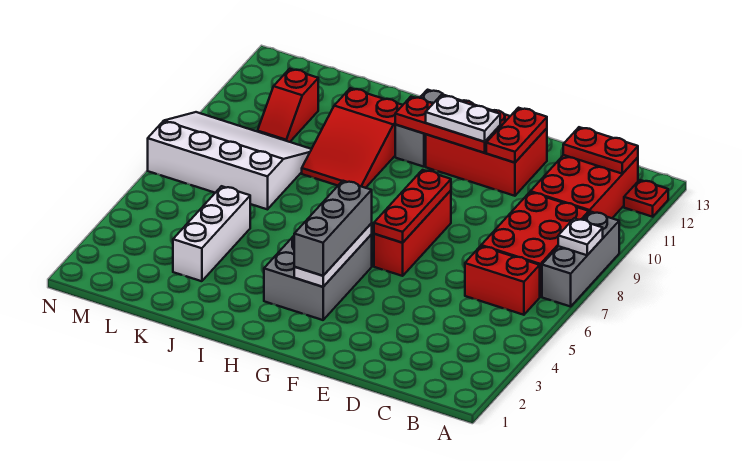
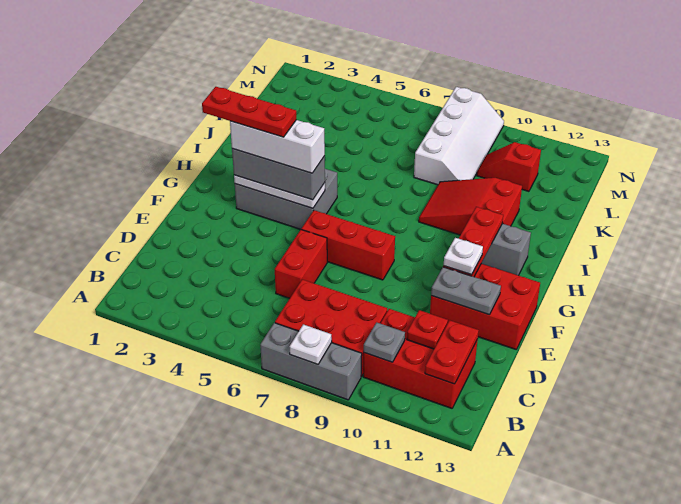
red 1x1 plate [624,180,668,217] -> red 1x1 plate moved to [407,310,448,349]
red 1x2 brick [465,246,540,315] -> red 1x2 brick moved to [275,230,327,298]
none -> grey 1x1 plate [364,322,405,362]
red 2x3 brick [426,99,547,196] -> red 2x3 brick turned to [430,264,540,349]
red 1x2 plate [486,108,547,163] -> grey 1x2 plate [431,267,501,315]
red 1x3 plate [374,170,451,243] -> red 1x3 plate moved to [202,87,296,137]
white 1x2 plate [426,95,500,142] -> white 1x1 plate [444,238,483,275]
white 1x3 brick [173,186,250,281] -> white 1x3 brick moved to [230,120,325,173]
white 3x4 slope [148,112,311,209] -> white 2x4 slope [414,87,504,185]

